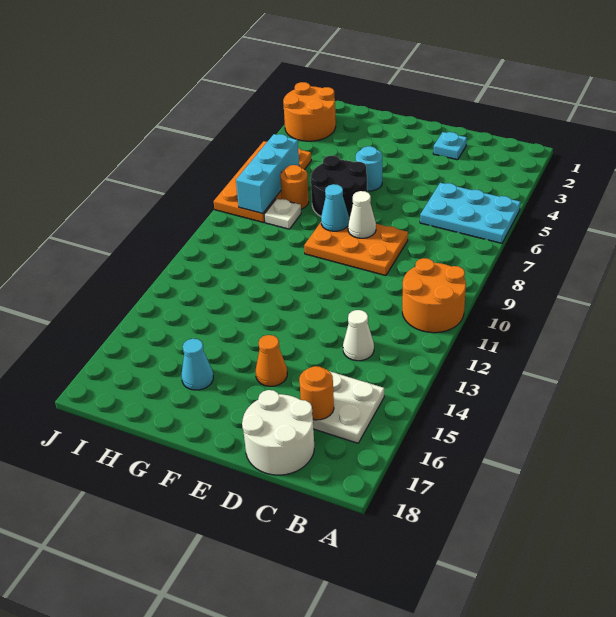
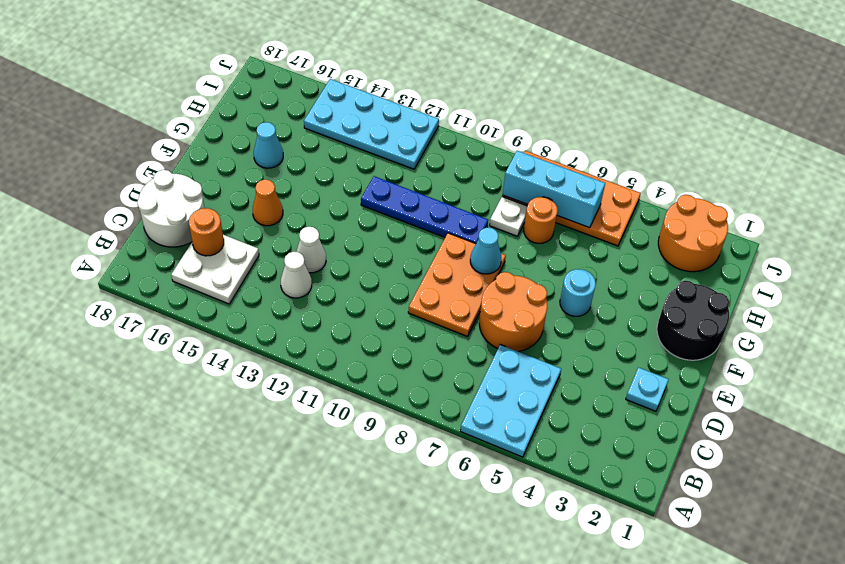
orange 2x2 round brick [402,258,466,333] -> orange 2x2 round brick moved to [479,272,547,351]
white 1x1 cone [348,191,376,238] -> white 1x1 cone moved to [296,227,326,273]
black 2x2 round brick [311,156,367,217] -> black 2x2 round brick moved to [657,281,729,360]
none -> blue 1x4 plate [361,176,488,243]
none -> cyan 2x4 plate [304,79,439,169]

